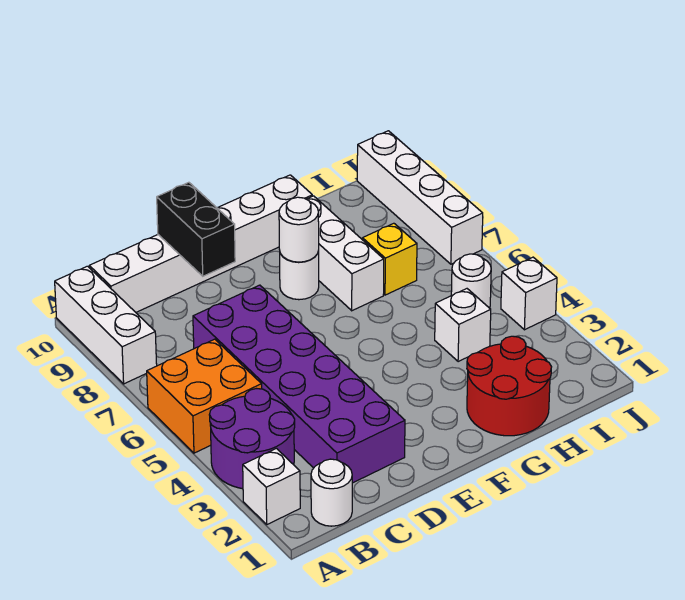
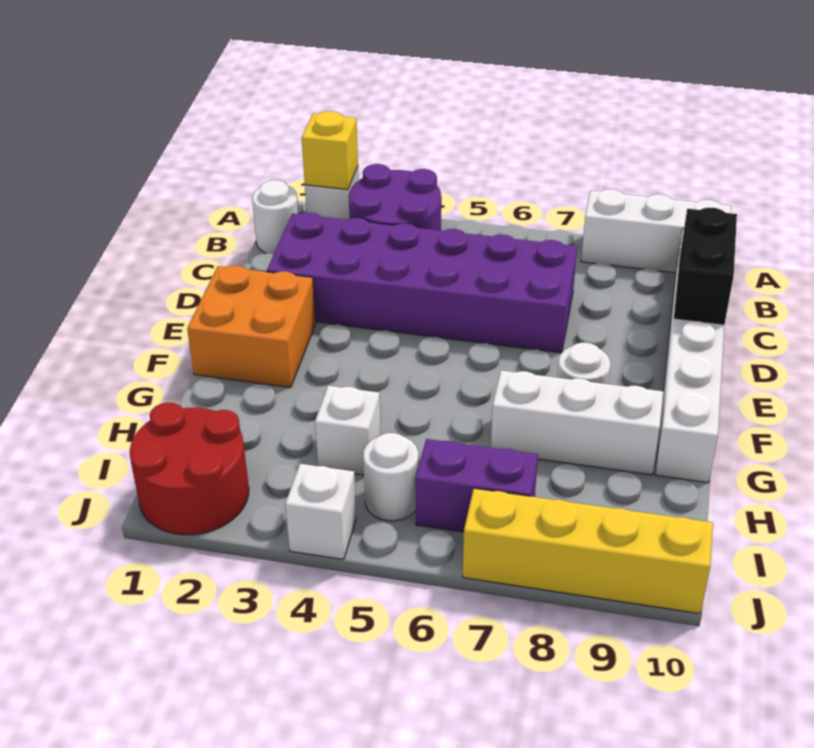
orange 2x2 brick [147,339,262,453] -> orange 2x2 brick moved to [187,266,316,388]
black 1x2 brick [157,182,235,276] -> black 1x2 brick turned to [674,208,737,325]
white 1x1 round brick [279,197,319,262] -> none
red 2x2 round brick [467,336,551,436] -> red 2x2 round brick moved to [130,402,249,535]
yellow 1x1 brick [362,223,417,295] -> yellow 1x1 brick moved to [302,111,358,189]
none -> purple 1x2 brick [415,439,538,532]
white 1x4 brick [357,131,483,264] -> yellow 1x4 brick [463,488,713,614]

